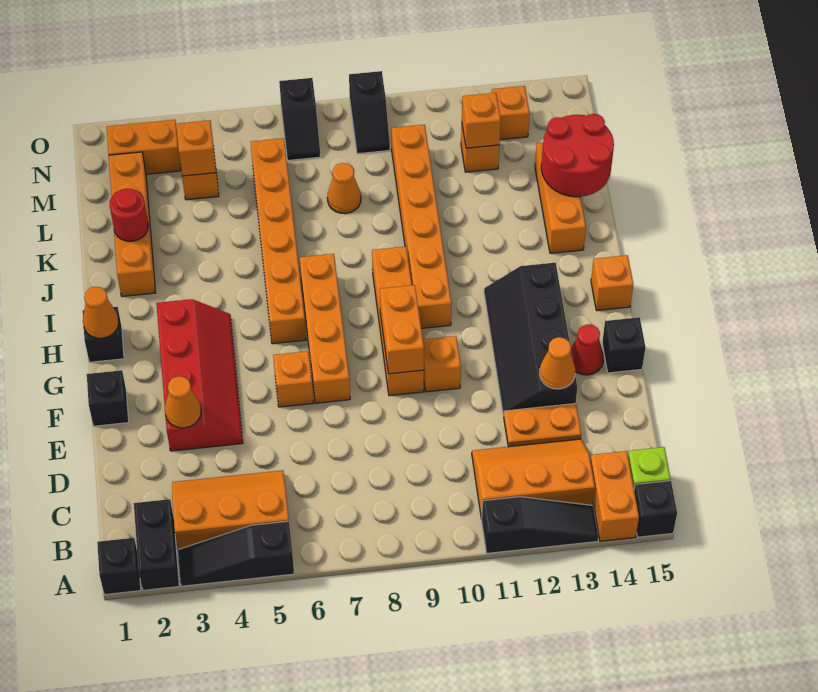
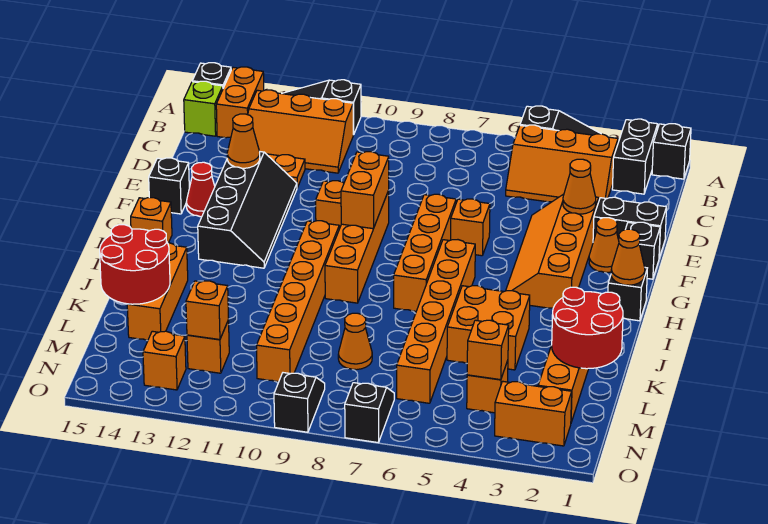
none -> black 1x2 brick [593,197,667,258]
red 2x4 slope [156,299,243,451] -> orange 2x4 slope [506,194,599,308]
none -> orange 1x1 cone [589,218,619,273]
none -> orange 2x2 brick [447,286,530,370]
red 1x1 round brick [110,189,148,241] -> red 2x2 round brick [552,287,623,369]

